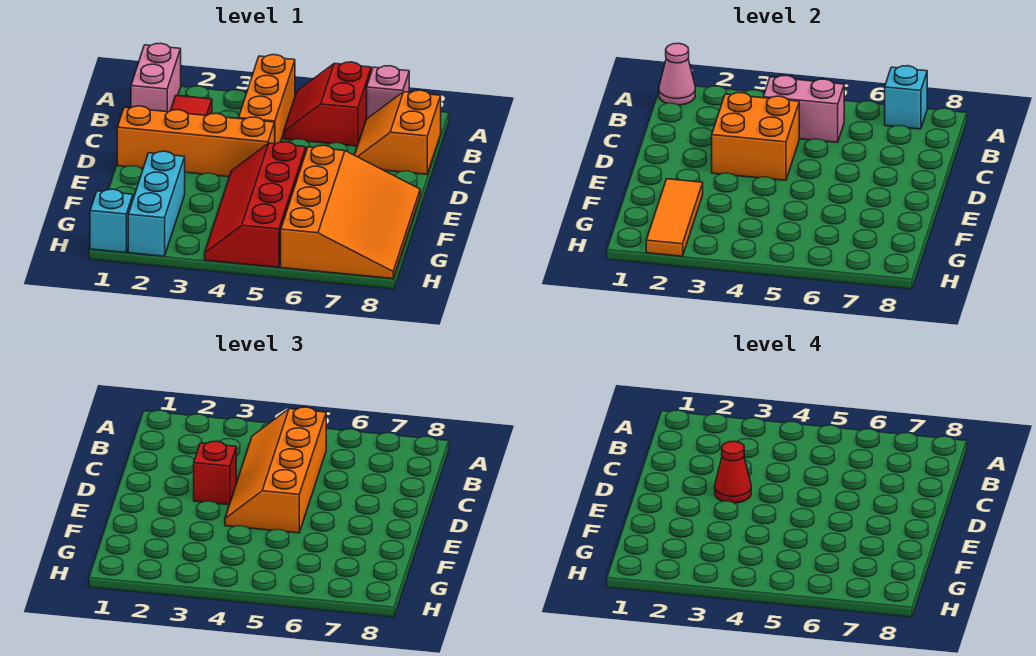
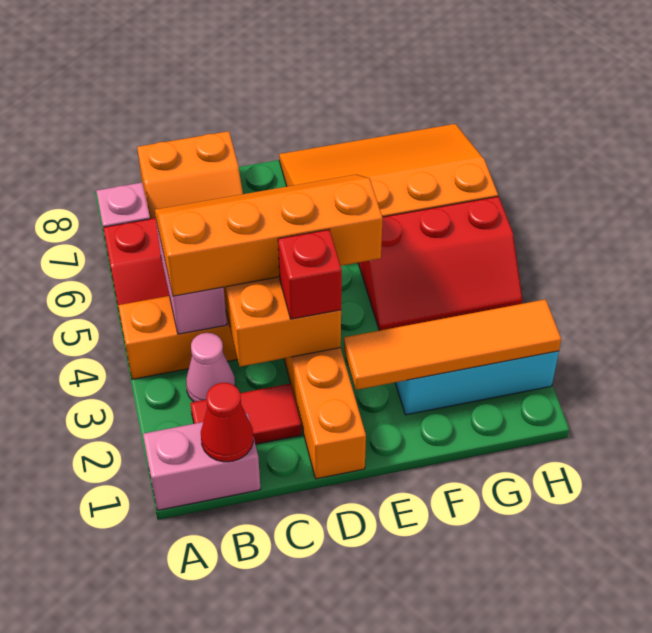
pink 1x1 cone [659,43,695,105] -> pink 1x1 cone moved to [186,333,235,402]
cyan 1x1 brick [885,66,927,129] -> none
orange 2x4 slope [225,407,326,533] -> orange 2x4 slope turned to [155,175,383,296]
red 1x1 cone [715,441,751,503] -> red 1x1 cone moved to [201,383,253,462]
red 2x4 slope [205,142,306,268] -> red 2x3 slope [358,196,522,331]
orange 1x3 tile [646,179,703,256] -> orange 1x4 tile [344,299,561,390]
cyan 1x1 brick [90,189,133,253] -> none

